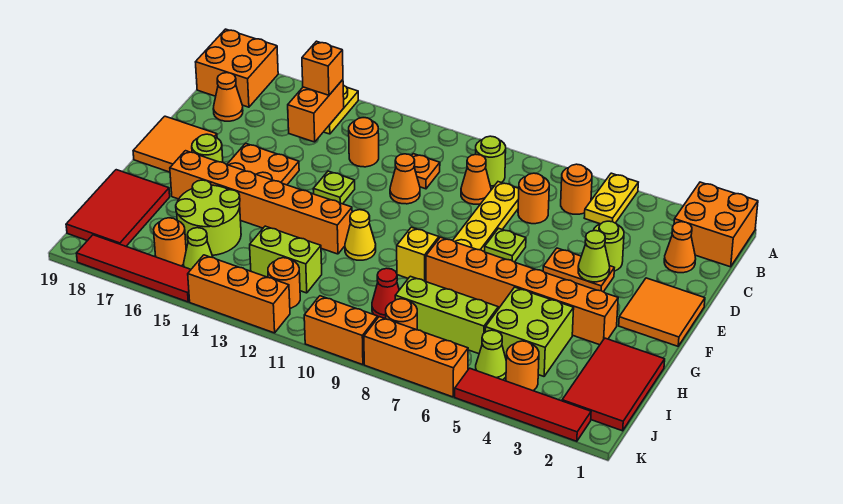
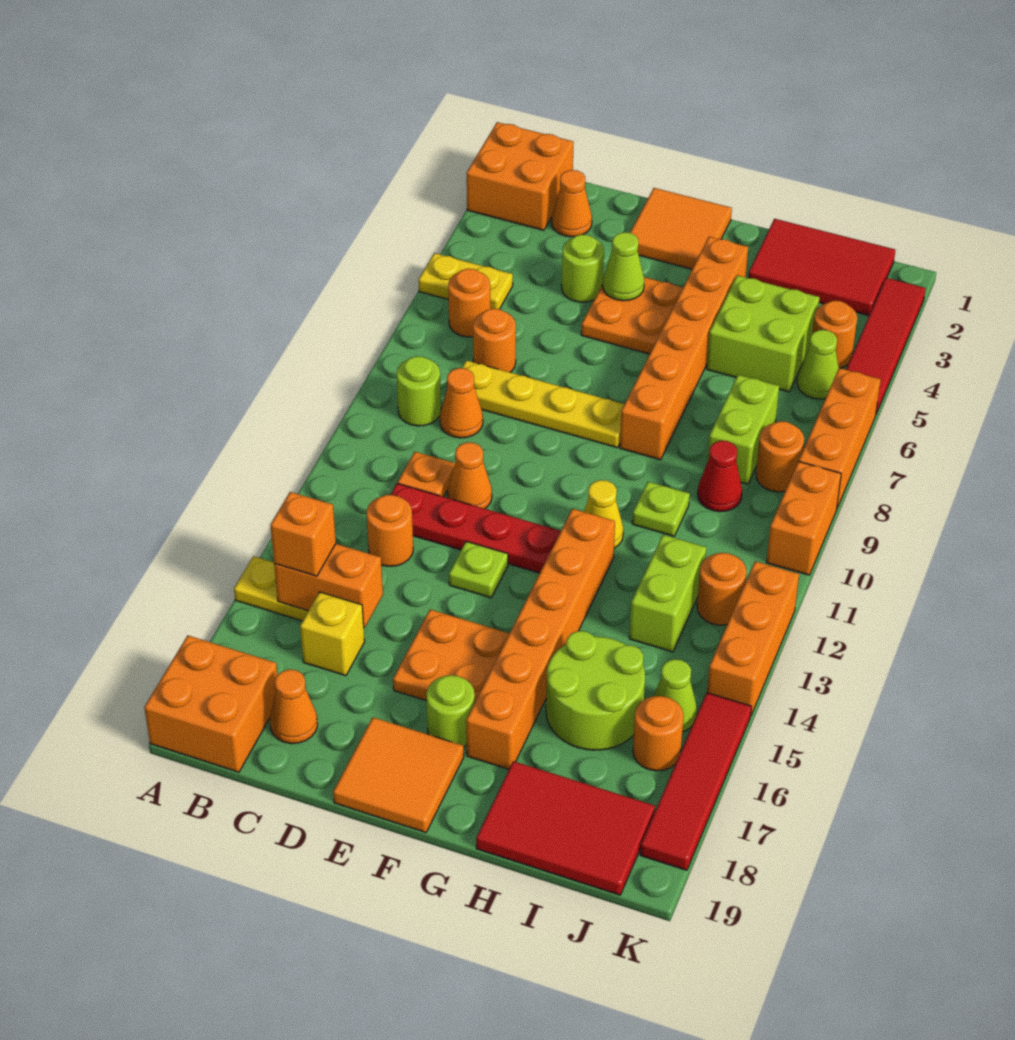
none -> red 1x4 plate [390,483,561,573]
orange 1x2 plate [543,248,614,292] -> orange 2x2 plate [581,277,683,354]
lime 1x1 plate [485,228,526,262] -> lime 1x1 plate moved to [632,482,690,536]
yellow 1x1 brick [397,227,439,282] -> yellow 1x1 brick moved to [300,592,365,676]
lime 1x3 brick [395,276,498,354] -> lime 1x2 brick [707,375,779,484]

